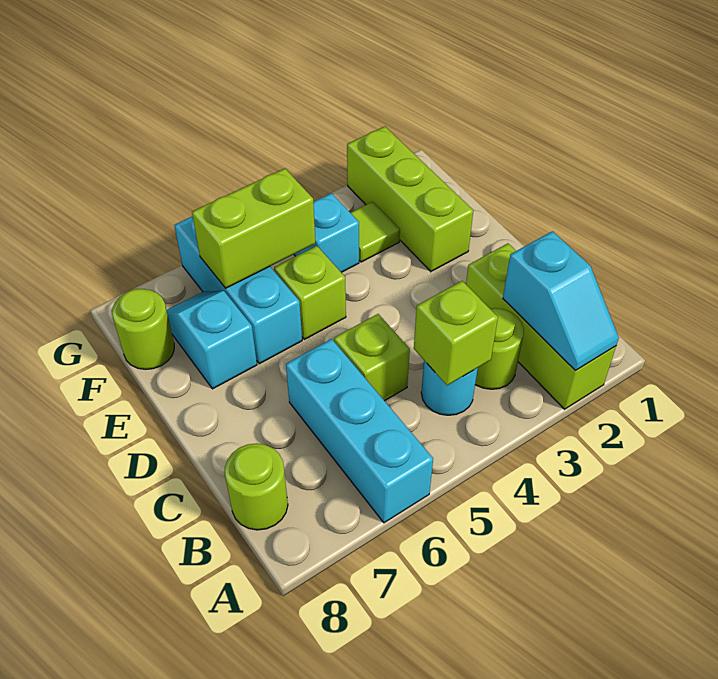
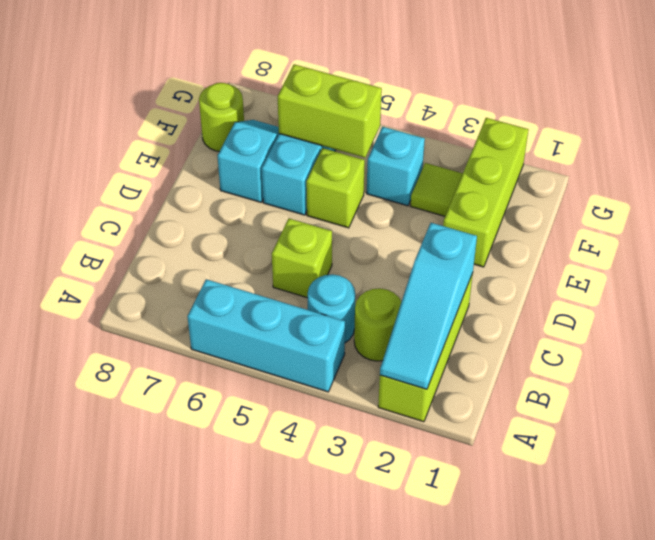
cyan 1x2 slope [503,231,619,370] -> cyan 1x3 slope [380,223,477,389]
cyan 1x3 brick [286,339,433,523] -> cyan 1x3 brick turned to [187,279,345,392]
lime 1x1 brick [414,281,498,386] -> none
lime 1x1 round brick [225,443,288,530] -> none

